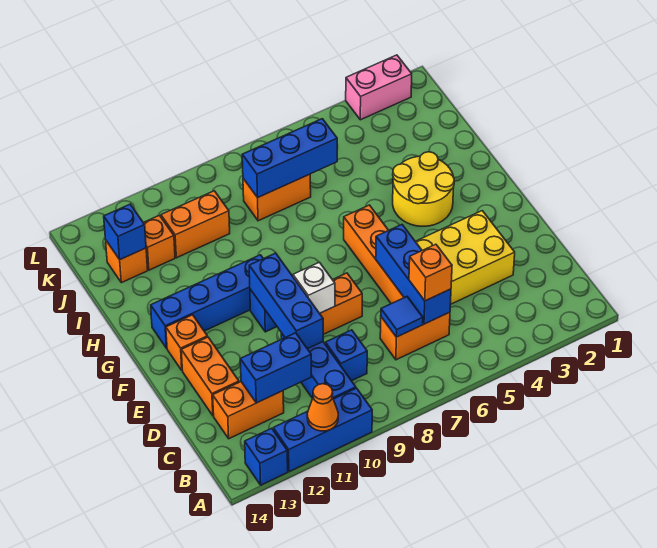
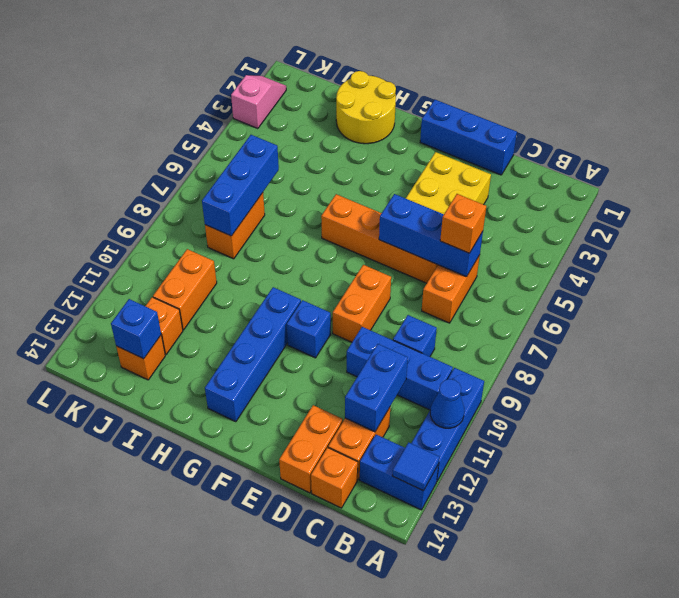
orange 1x1 cone [307,384,338,431] -> blue 1x1 cone [430,379,464,428]
blue 1x1 brick [245,428,288,485] -> blue 1x2 brick [360,435,439,510]
blue 1x1 tile [381,297,423,337] -> blue 1x1 tile moved to [392,442,440,491]
blue 1x3 brick [249,253,323,349] -> blue 1x3 brick moved to [420,100,517,175]
orange 1x2 brick [181,337,239,416] -> orange 1x2 brick turned to [279,405,343,493]
white 1x1 brick [293,262,335,313] -> none
orange 1x1 brick [166,315,207,370] -> orange 1x1 brick moved to [311,448,358,508]
yellow 2x2 round brick [393,152,454,226] -> yellow 2x2 round brick moved to [336,71,396,144]
pink 1x2 brick [346,55,412,120] -> pink 1x2 slope [231,75,286,129]

